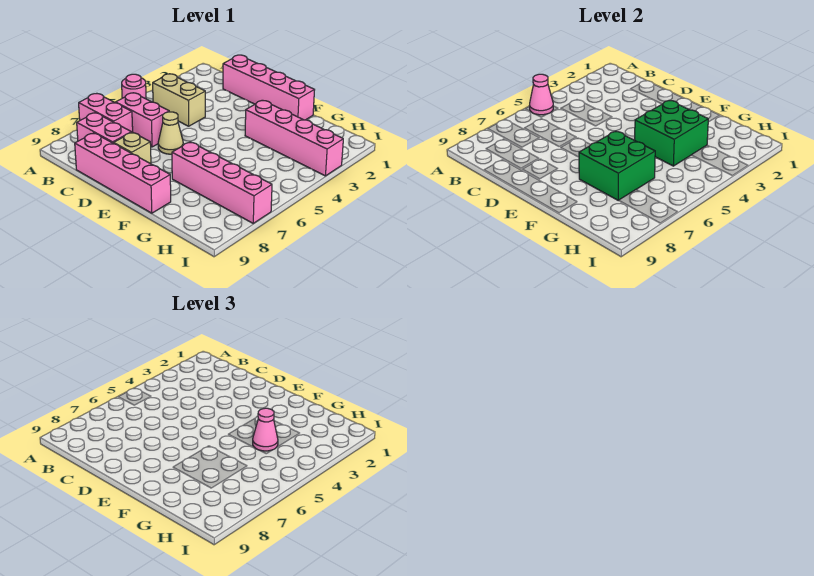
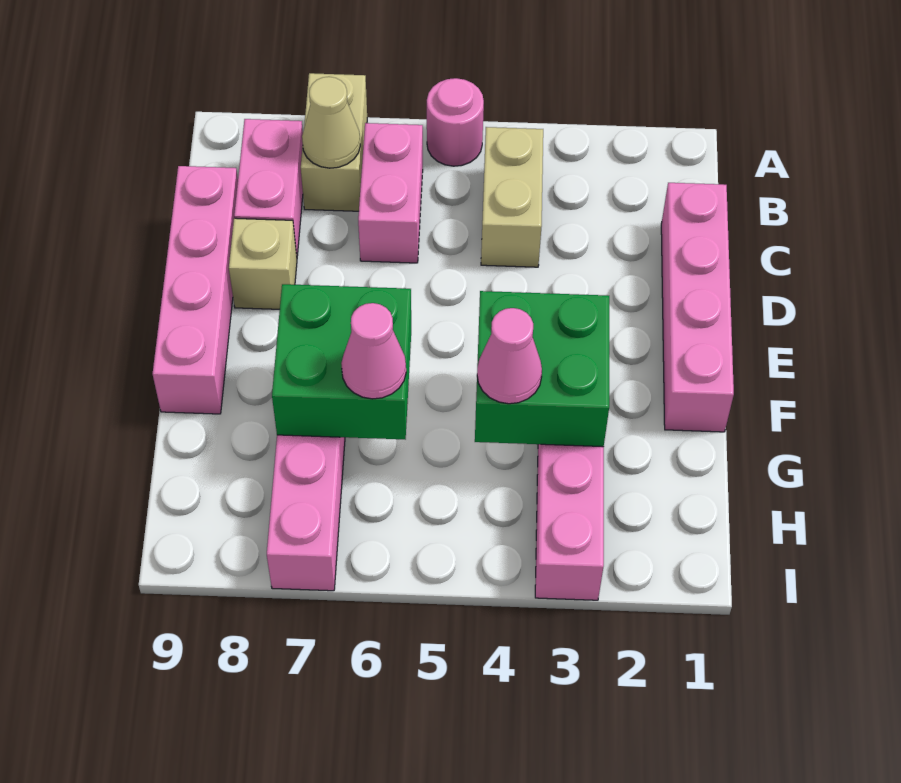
pink 1x1 cone [529,74,553,115] -> pink 1x1 cone moved to [341,303,406,399]
pink 1x2 brick [79,94,133,132] -> tan 1x2 brick [301,73,367,211]
tan 1x1 cone [158,112,183,154] -> tan 1x1 cone moved to [302,77,360,168]

